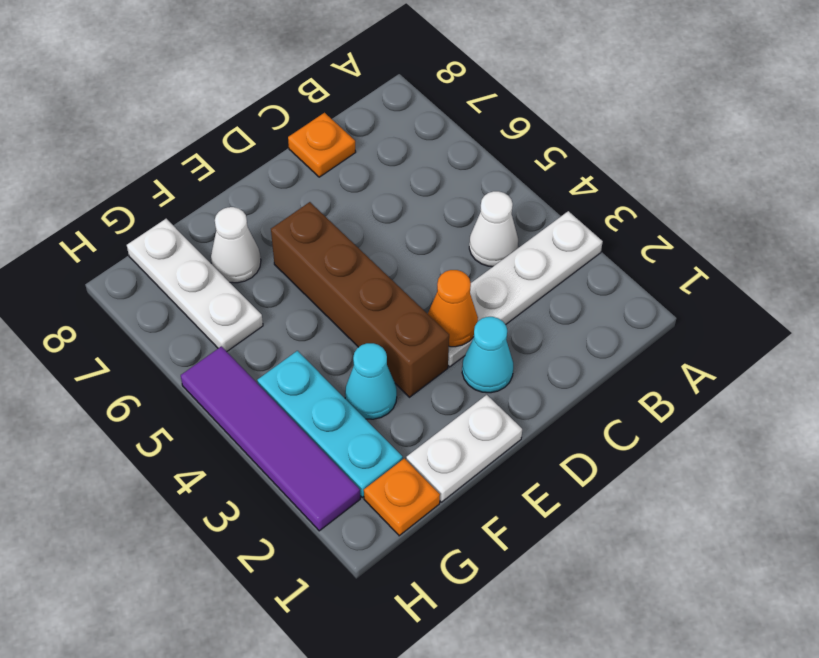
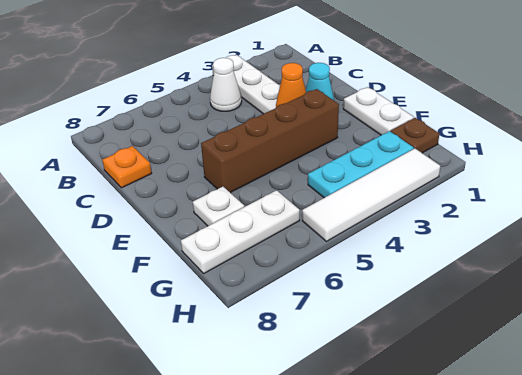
cyan 1x1 cone [345,343,397,419] -> none
white 1x1 cone [211,207,261,283] -> white 1x1 plate [193,187,244,226]
orange 1x1 plate [364,458,440,536] -> brown 1x1 plate [391,118,439,153]
purple 1x4 tile [181,346,360,531] -> white 1x4 tile [302,149,440,241]

